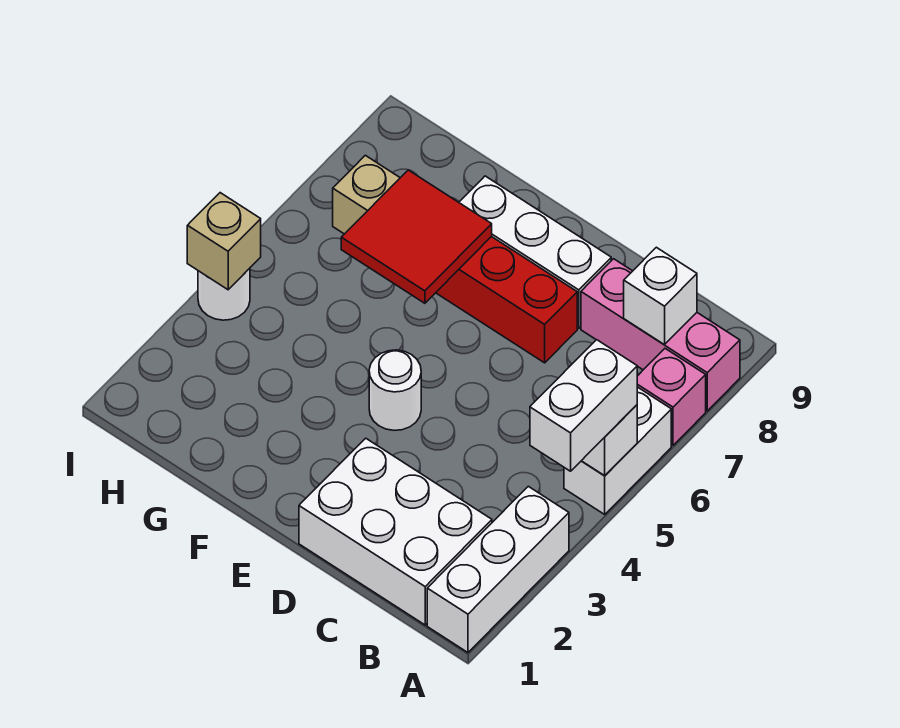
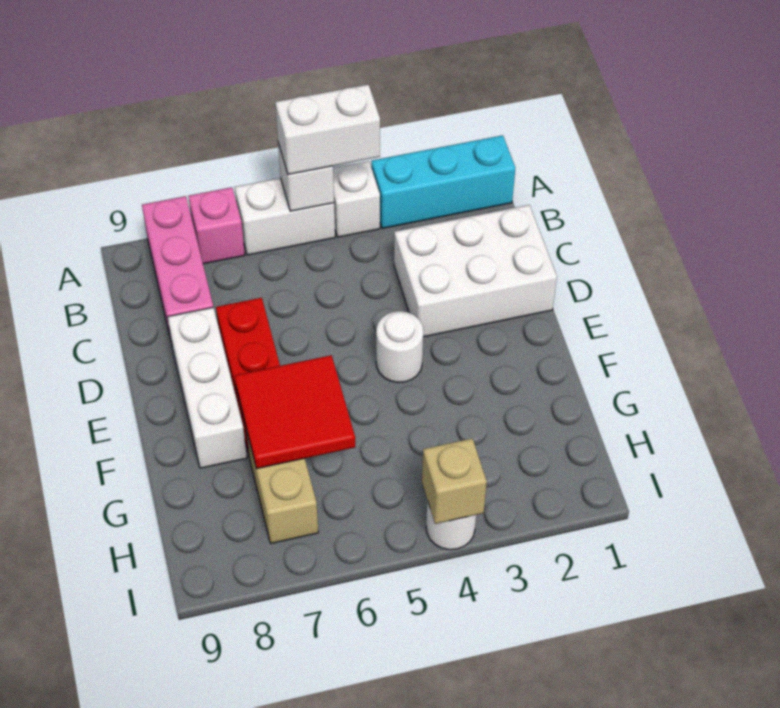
white 1x3 brick [427,486,569,652] -> cyan 1x3 brick [371,135,515,228]
white 2x3 brick [299,438,492,625] -> white 2x3 brick turned to [394,205,557,337]
white 1x1 brick [624,247,697,345] -> white 1x1 brick moved to [333,161,380,237]

